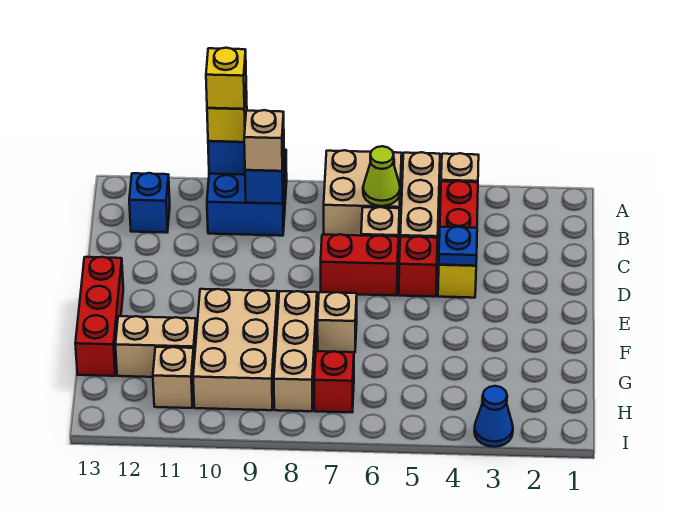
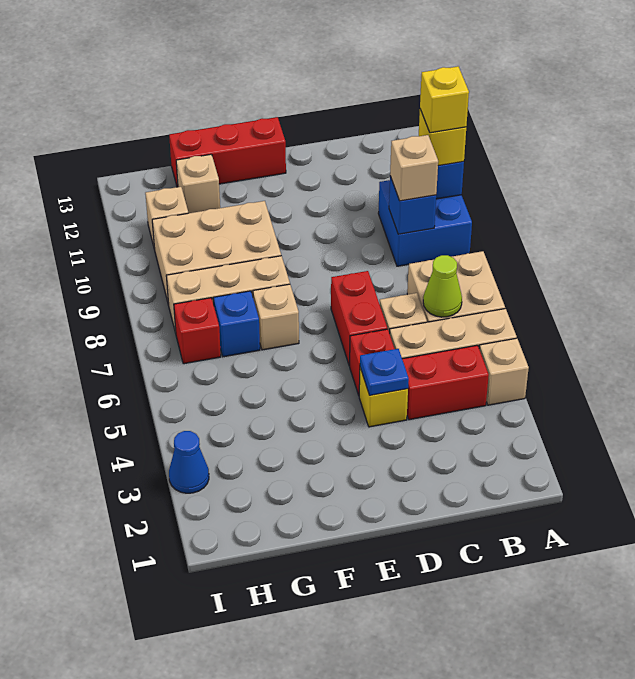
blue 1x1 brick [129,173,170,233] -> blue 1x1 brick moved to [214,291,260,357]
tan 1x2 brick [115,316,196,377] -> tan 1x1 brick [176,154,220,213]

